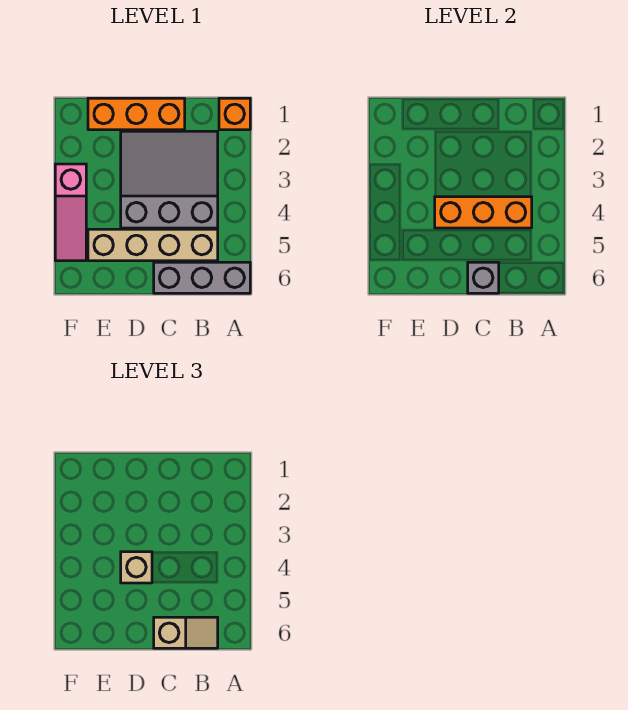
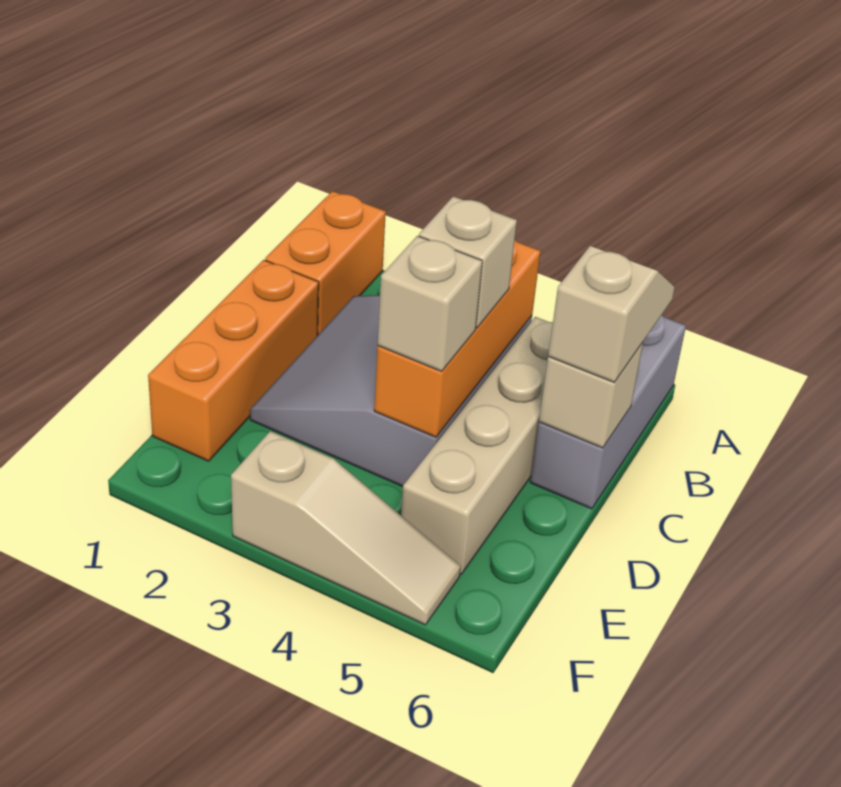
orange 1x1 brick [219,98,250,130] -> orange 1x2 brick [265,191,386,335]
none -> tan 1x1 brick [419,196,517,328]
grey 1x1 brick [468,262,499,293] -> tan 1x1 brick [539,343,643,448]
pink 1x3 slope [55,164,86,261] -> tan 1x3 slope [231,431,461,625]

